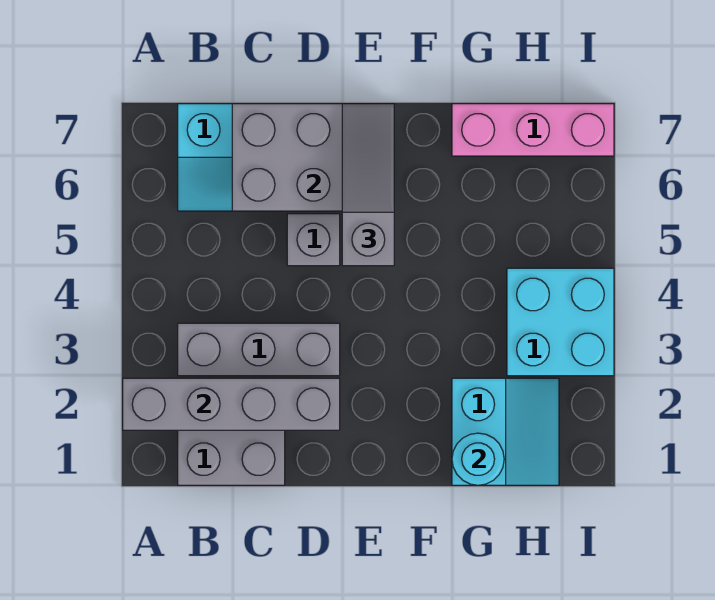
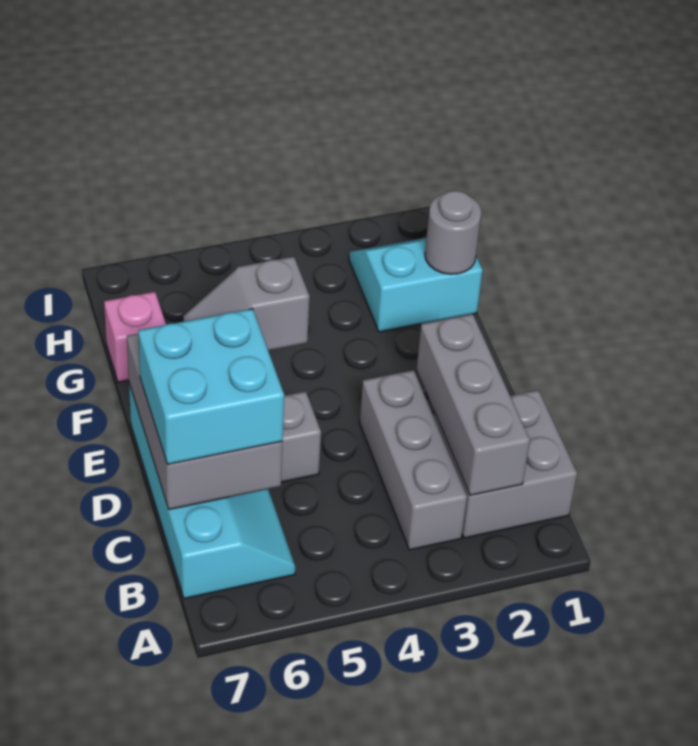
grey 1x4 brick [123,378,340,430] -> grey 1x3 brick [417,314,530,495]
grey 1x3 slope [342,104,394,266] -> grey 1x2 slope [183,257,309,351]
cyan 1x1 round brick [452,433,504,485] -> grey 1x1 round brick [425,191,481,274]
pink 1x3 brick [452,104,614,156] -> pink 1x1 brick [104,292,166,382]
cyan 2x2 brick [507,268,614,376] -> cyan 2x2 brick moved to [138,309,284,465]

